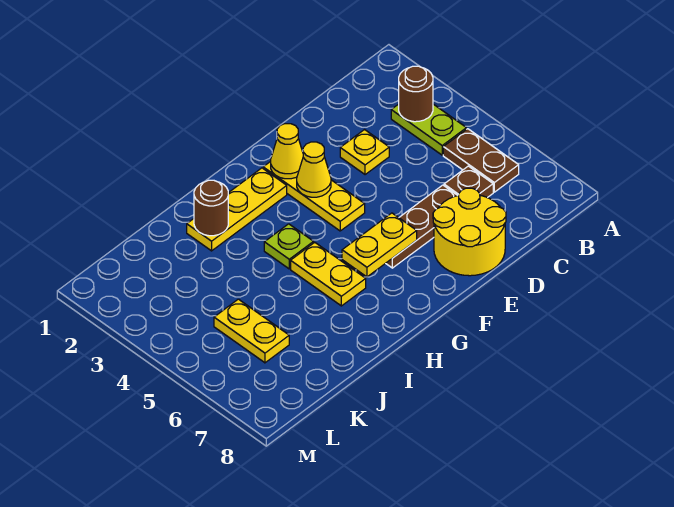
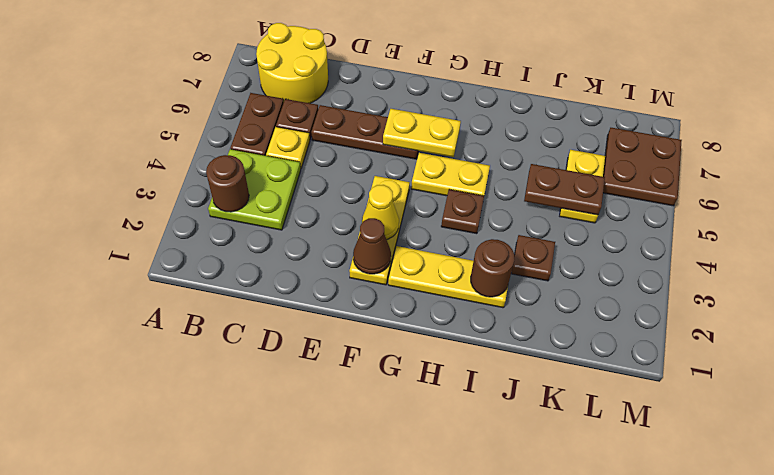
lime 1x2 plate [391,104,466,155] -> lime 2x2 plate [208,149,301,230]
yellow 1x1 plate [340,130,389,175] -> yellow 1x1 plate moved to [266,127,310,168]
yellow 2x2 round brick [433,188,506,276] -> yellow 2x2 round brick moved to [256,23,328,103]
yellow 1x1 cone [271,124,303,179] -> brown 1x1 cone [353,218,391,274]
lime 1x1 plate [264,224,314,269] -> brown 1x1 plate [441,189,484,234]
yellow 1x2 plate [291,242,366,306] -> yellow 1x2 plate turned to [411,153,490,196]
none -> brown 1x1 plate [511,235,555,281]
none -> brown 1x2 plate [524,164,605,215]
none -> brown 2x2 plate [603,128,682,206]

